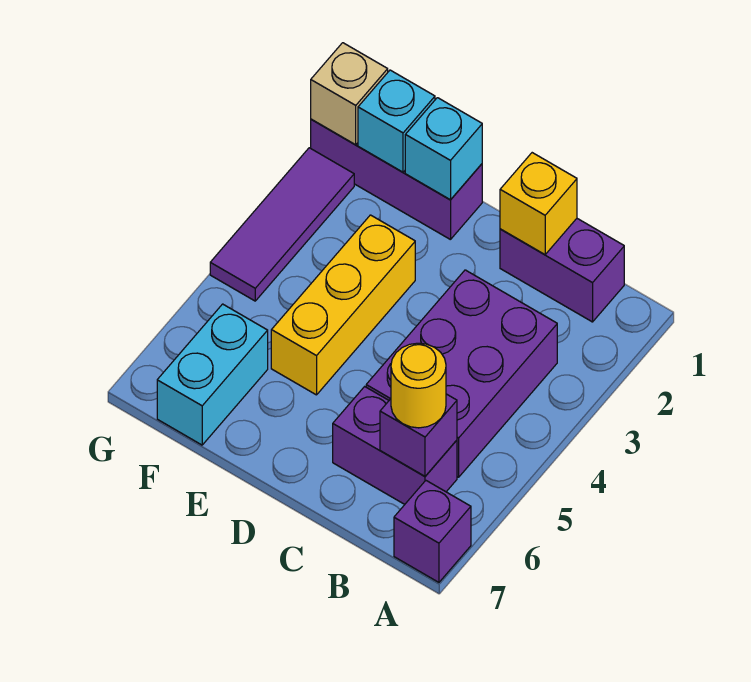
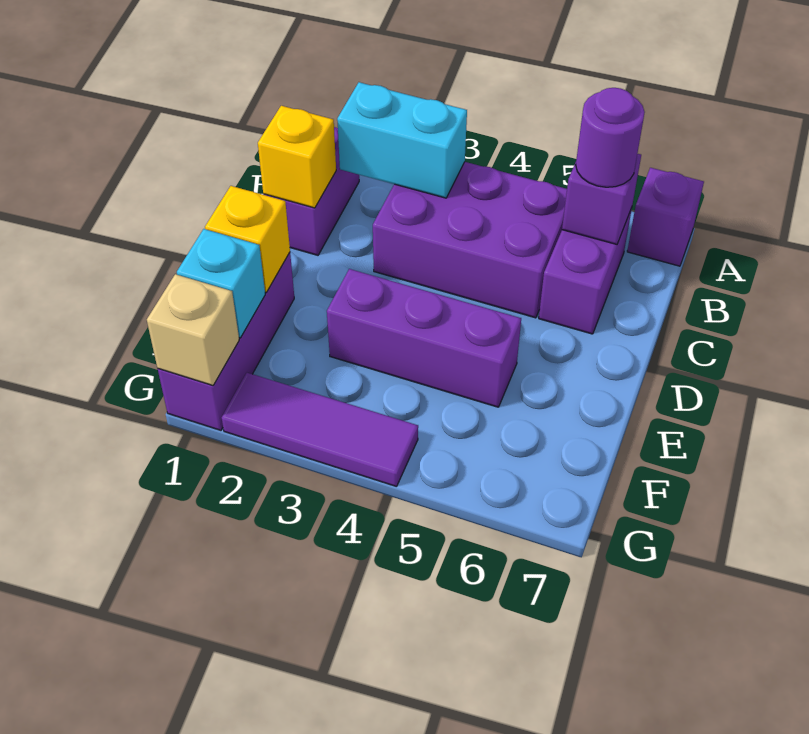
yellow 1x1 round brick [391,343,446,428] -> purple 1x1 round brick [576,88,645,187]
cyan 1x1 brick [405,98,482,200] -> yellow 1x1 brick [205,186,290,292]
yellow 1x3 brick [271,215,415,395] -> purple 1x3 brick [327,269,521,407]
cyan 1x2 brick [157,304,268,445] -> cyan 1x2 brick moved to [337,82,467,198]

